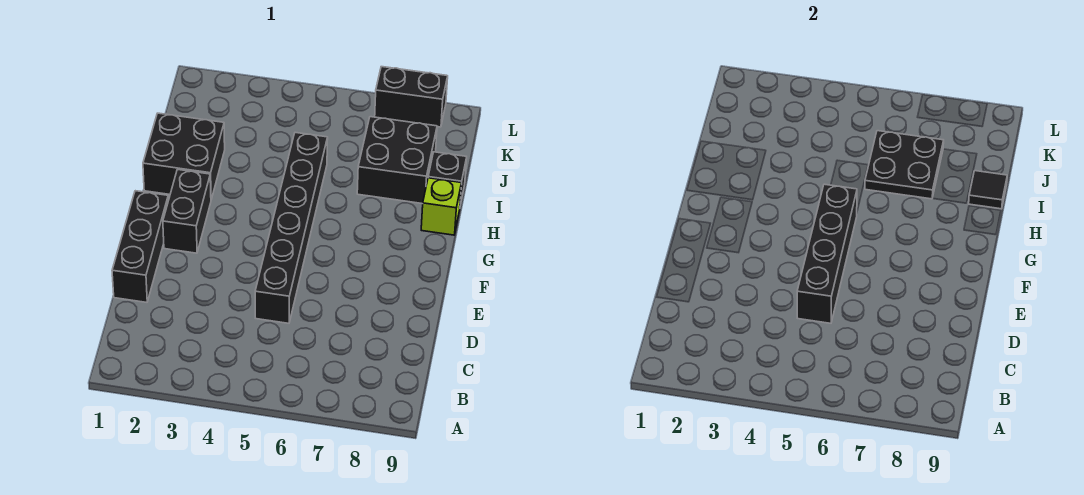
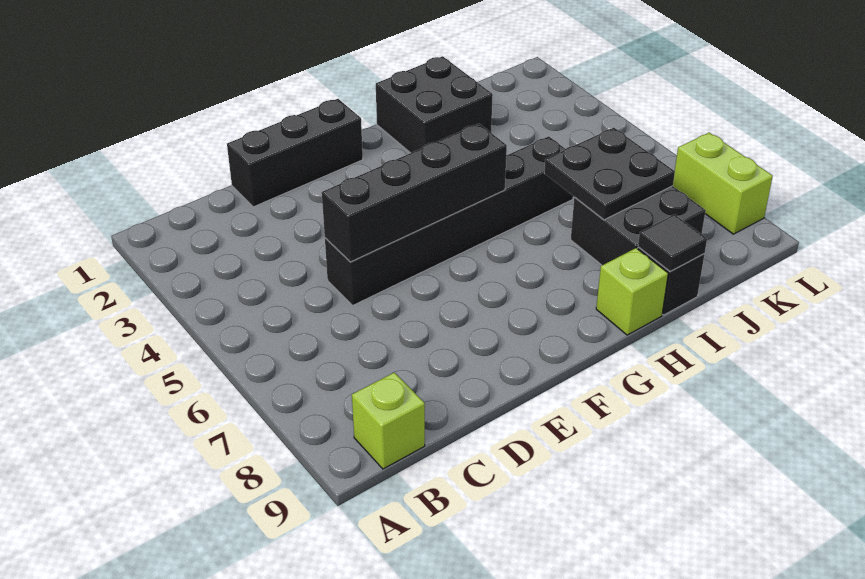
none -> lime 1x1 brick [352,372,425,469]
black 1x2 brick [163,169,211,253] -> none
black 1x2 brick [375,67,448,127] -> lime 1x2 brick [673,133,773,234]

